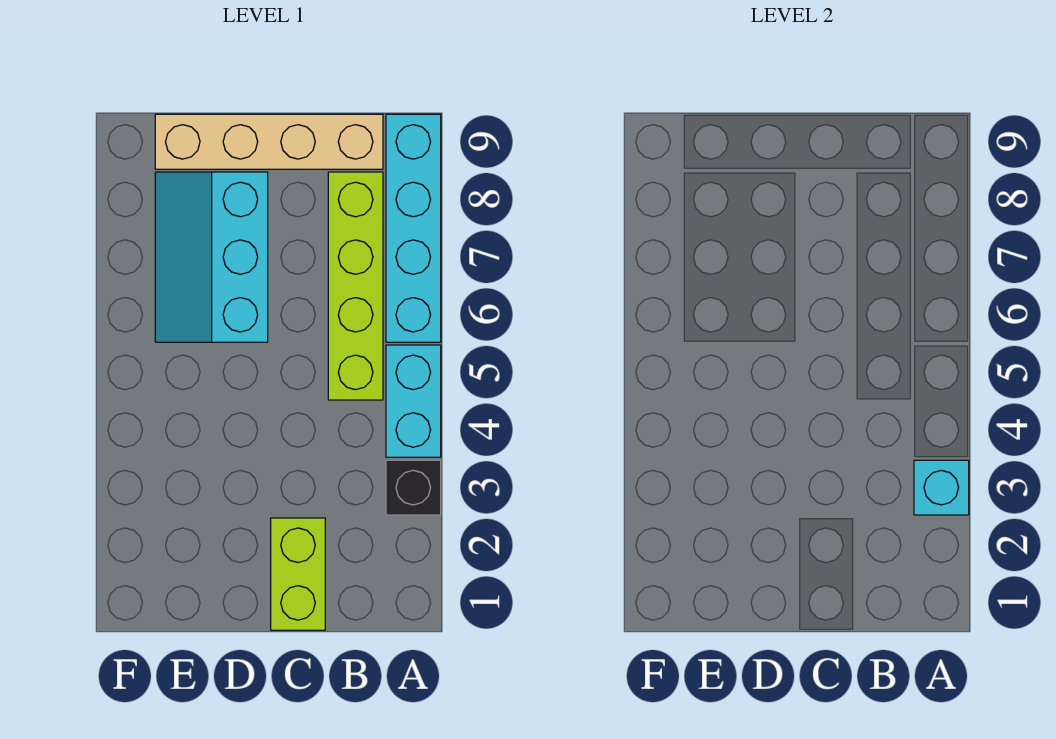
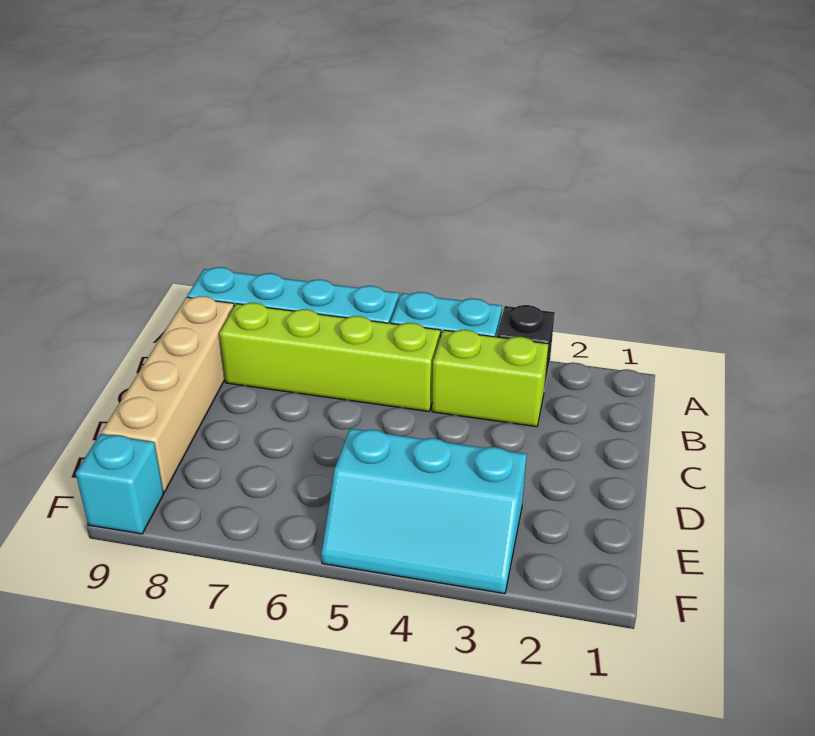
cyan 1x1 brick [914,460,969,515] -> cyan 1x1 brick moved to [76,434,164,534]
lime 1x2 brick [271,518,325,630] -> lime 1x2 brick moved to [432,330,548,427]
cyan 2x3 slope [155,172,268,342] -> cyan 2x3 slope moved to [321,428,527,594]

